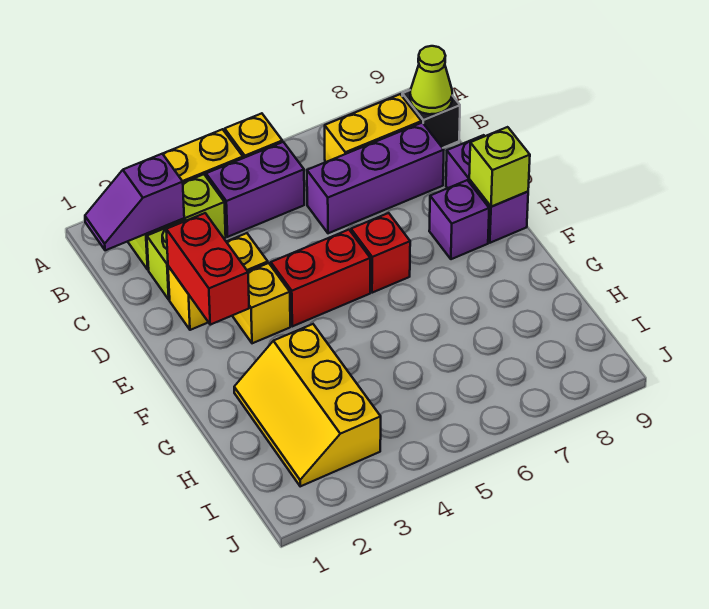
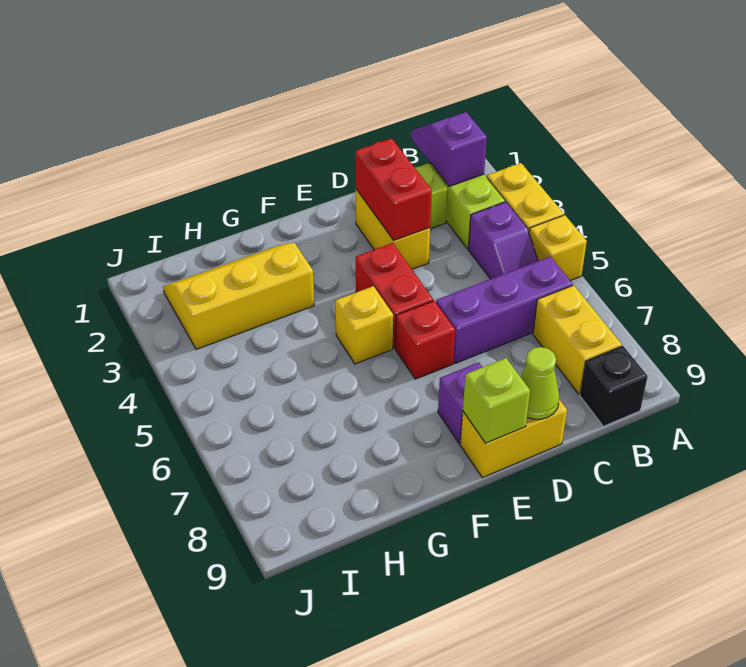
purple 1x2 brick [206,142,304,237] -> purple 1x2 slope [468,202,538,279]
lime 1x1 cone [410,46,452,114] -> lime 1x1 cone moved to [521,347,559,419]
purple 1x3 brick [307,123,444,233] -> purple 1x3 brick turned to [436,257,573,363]
red 1x2 brick [166,213,249,325] -> red 1x2 brick turned to [355,138,432,240]
purple 1x2 brick [446,135,528,243] -> yellow 1x2 brick [460,400,567,478]
yellow 1x1 brick [232,263,290,343] -> yellow 1x1 brick moved to [335,286,393,364]

